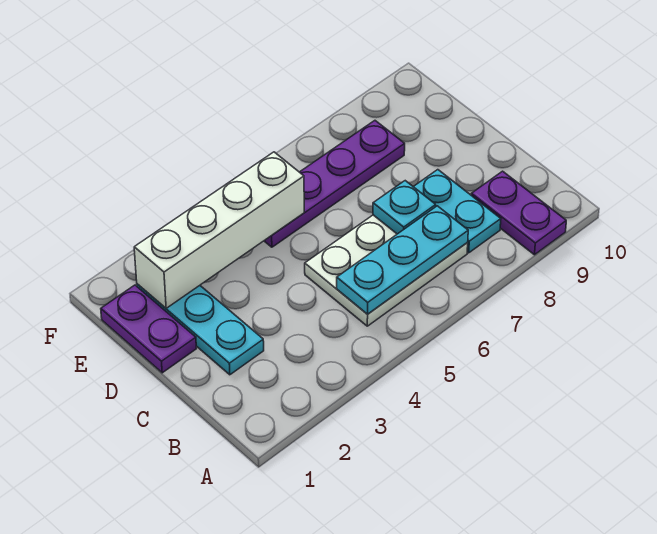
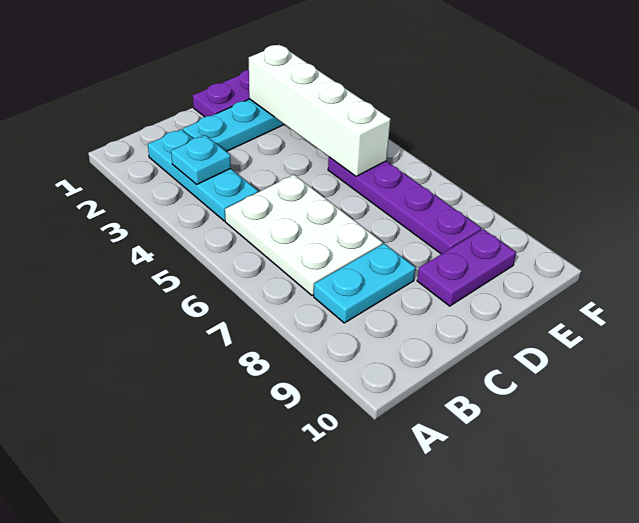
purple 1x2 plate [471,171,566,255] -> purple 1x2 plate moved to [417,229,516,306]
cyan 1x3 plate [337,206,468,314] -> cyan 1x3 plate moved to [148,129,258,221]
cyan 1x1 plate [373,181,436,234] -> cyan 1x1 plate moved to [171,135,231,185]

